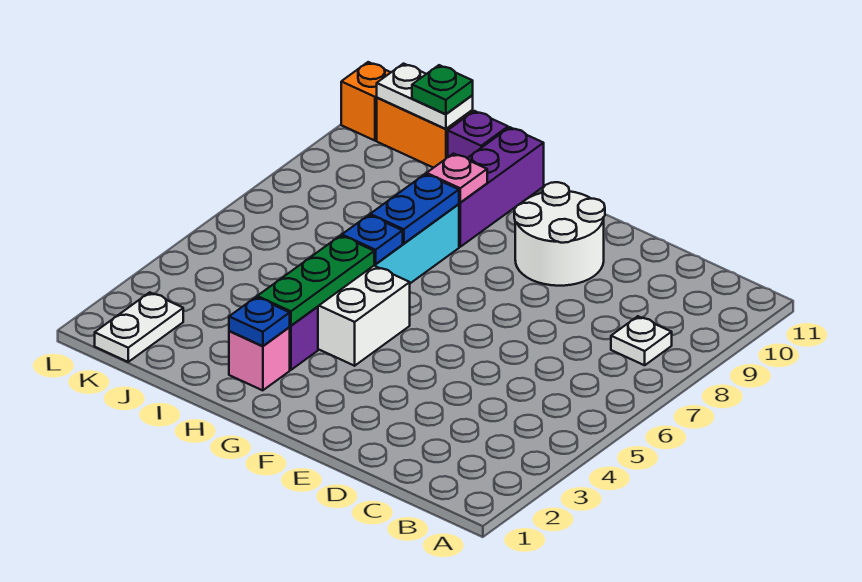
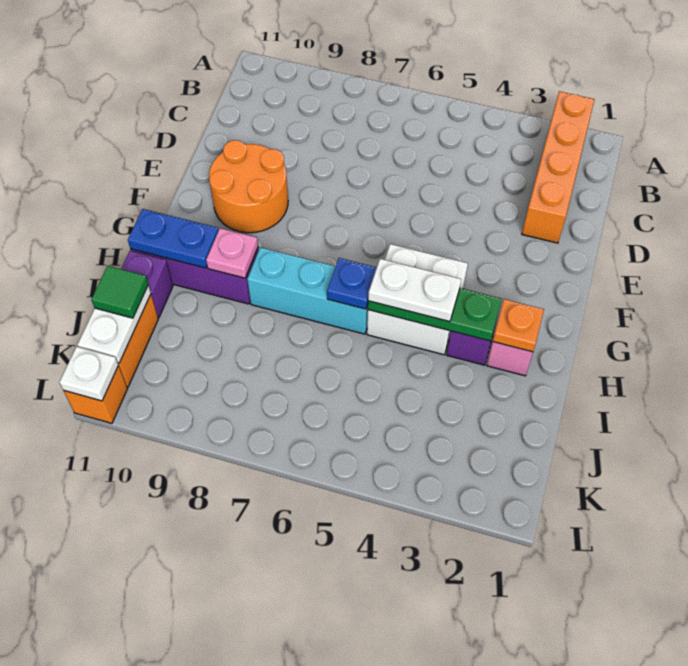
none -> orange 1x4 brick [522,91,595,243]
white 1x1 plate [611,316,672,365] -> white 1x1 plate moved to [59,347,118,401]
white 2x2 round brick [514,182,605,286] -> orange 2x2 round brick [209,140,288,233]
blue 1x1 plate [229,297,290,346] -> orange 1x1 plate [493,299,544,352]
blue 1x2 plate [370,174,459,244] -> blue 1x2 plate moved to [128,209,218,268]
green 1x1 plate [412,65,473,114] -> green 1x1 tile [91,266,148,318]
white 1x2 plate [95,292,183,362] -> white 1x2 plate moved to [368,259,461,322]

